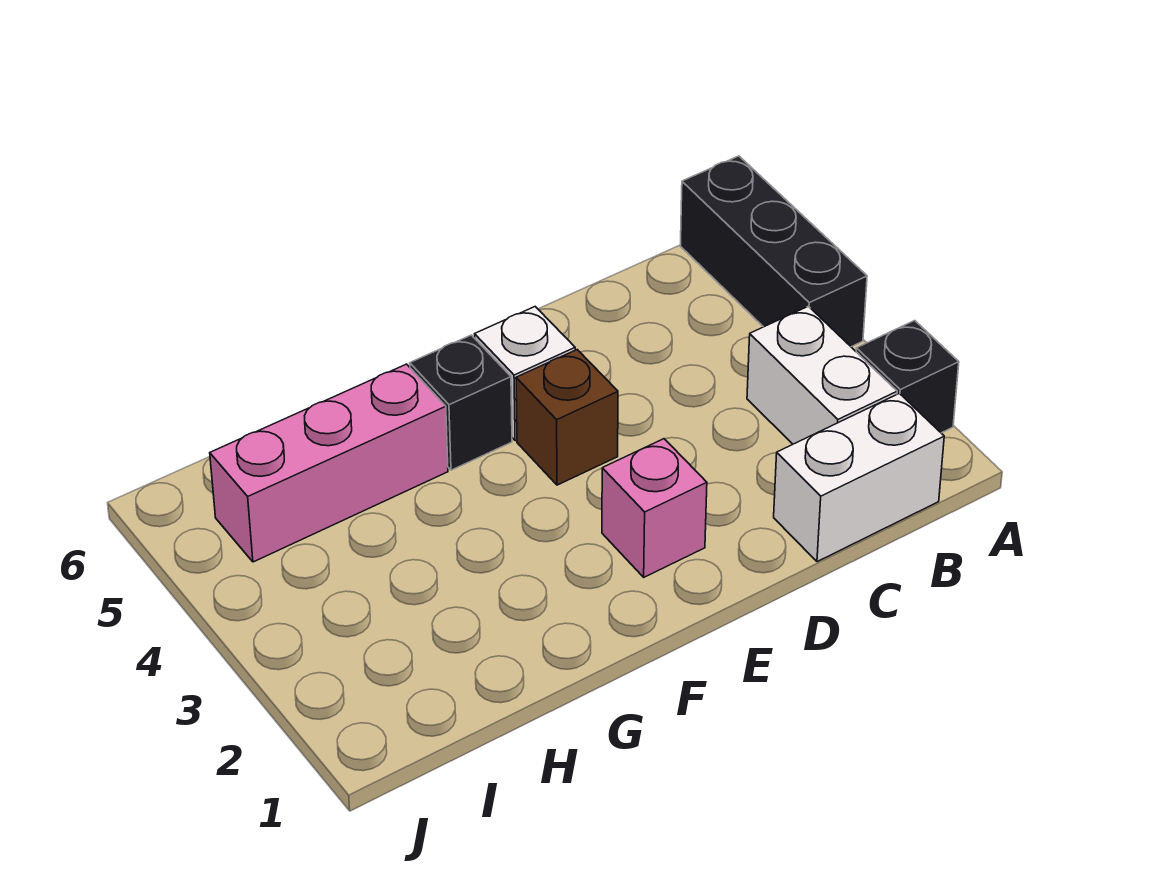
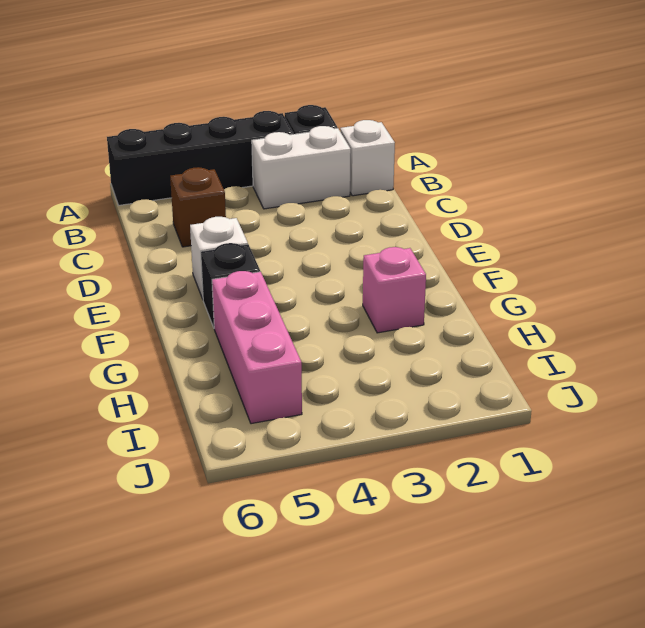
black 1x3 brick [680,156,867,347] -> black 1x4 brick [107,111,294,205]
white 1x2 brick [774,393,944,562] -> white 1x1 brick [340,120,395,196]
pink 1x1 brick [602,439,707,577] -> pink 1x1 brick moved to [363,247,426,333]
brown 1x1 brick [516,350,618,485] -> brown 1x1 brick moved to [170,167,226,247]

